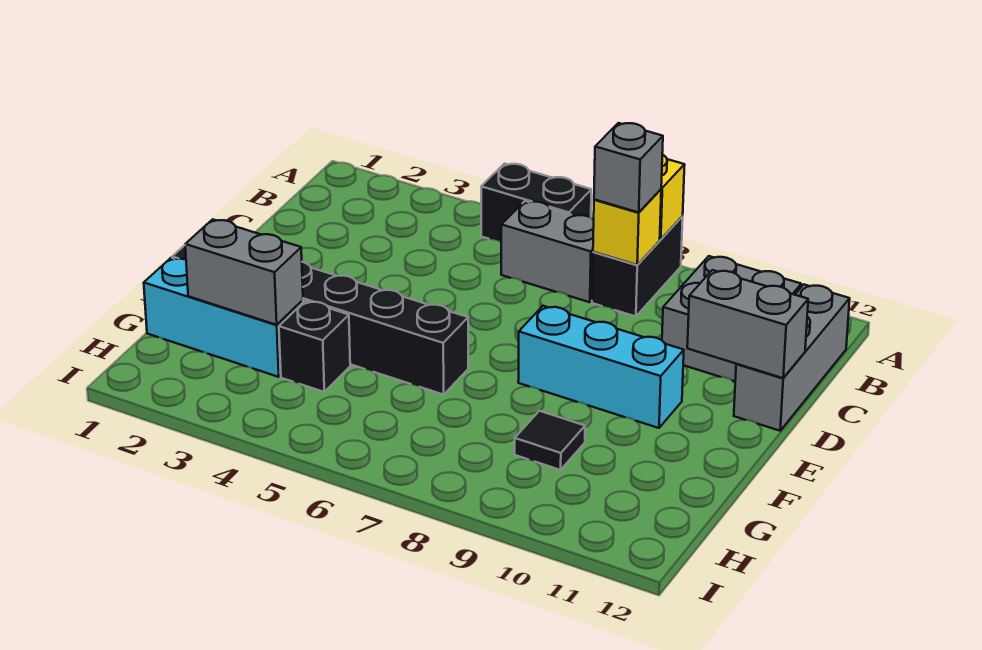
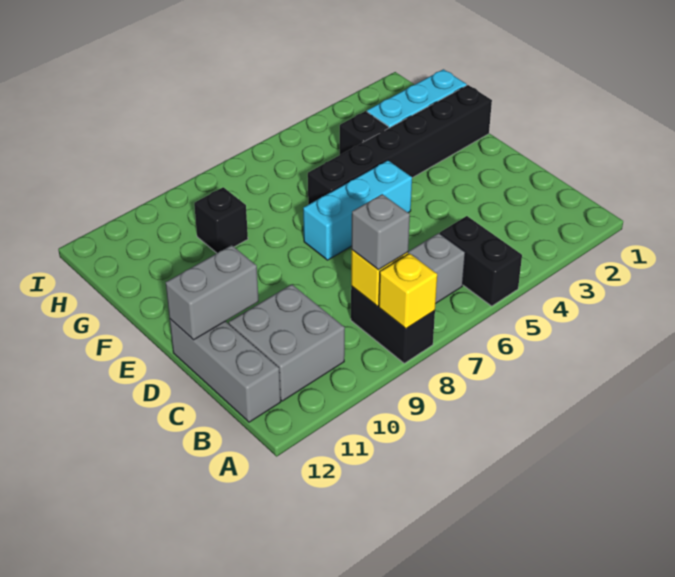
black 1x2 brick [481,164,591,242] -> black 1x2 brick turned to [440,216,522,306]
cyan 1x3 brick [518,306,684,428] -> cyan 1x3 brick moved to [303,160,412,260]
grey 1x2 brick [185,219,303,325] -> none
black 1x1 tile [515,411,585,470] -> black 1x1 brick [194,187,248,253]

